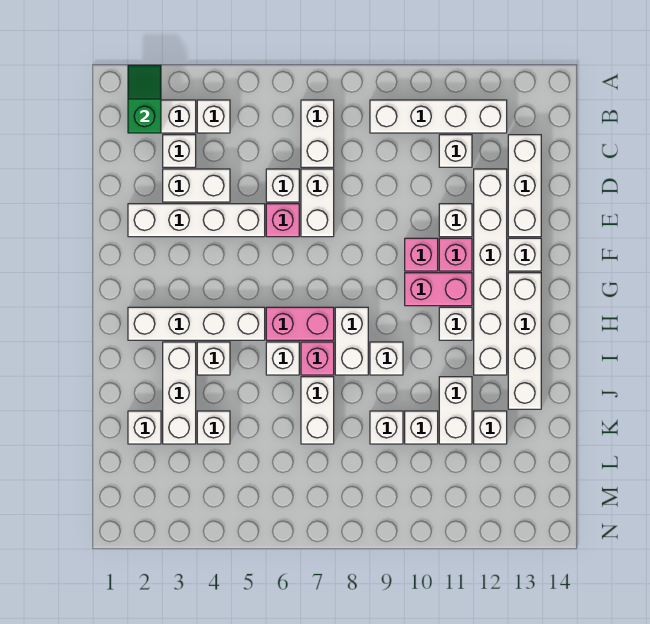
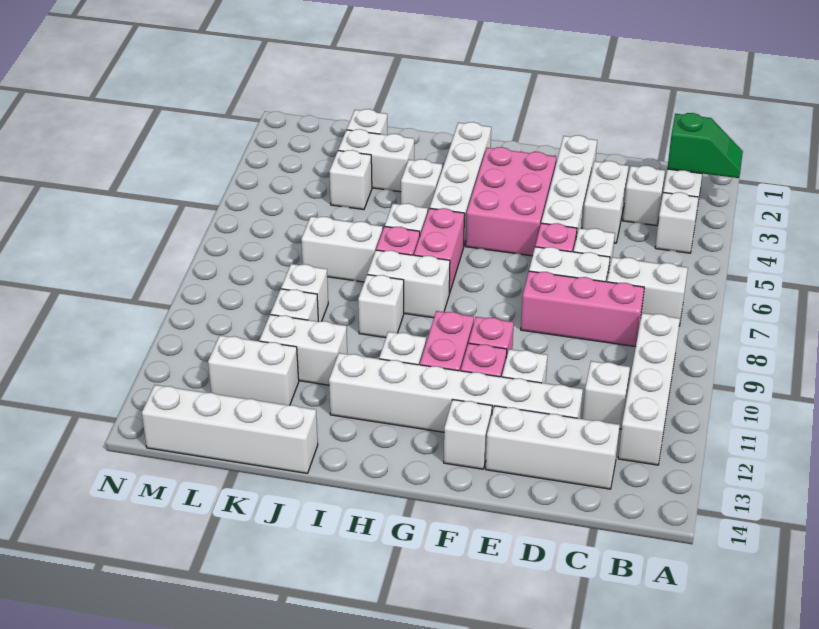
none -> pink 1x3 brick [521,271,644,347]
none -> pink 2x3 brick [466,147,556,256]
white 1x4 brick [508,273,541,409] -> white 1x4 brick moved to [142,385,318,474]
white 1x3 brick [163,342,196,444] -> white 1x2 brick [338,129,414,192]
white 1x1 brick [474,411,507,444] -> white 1x2 brick [208,335,299,405]

